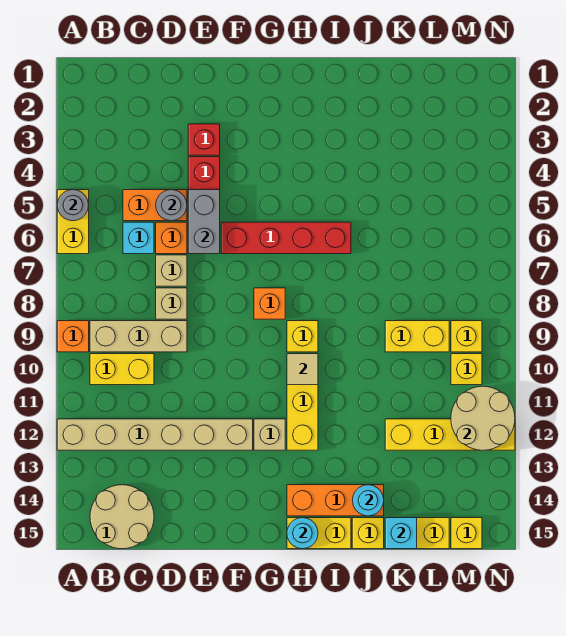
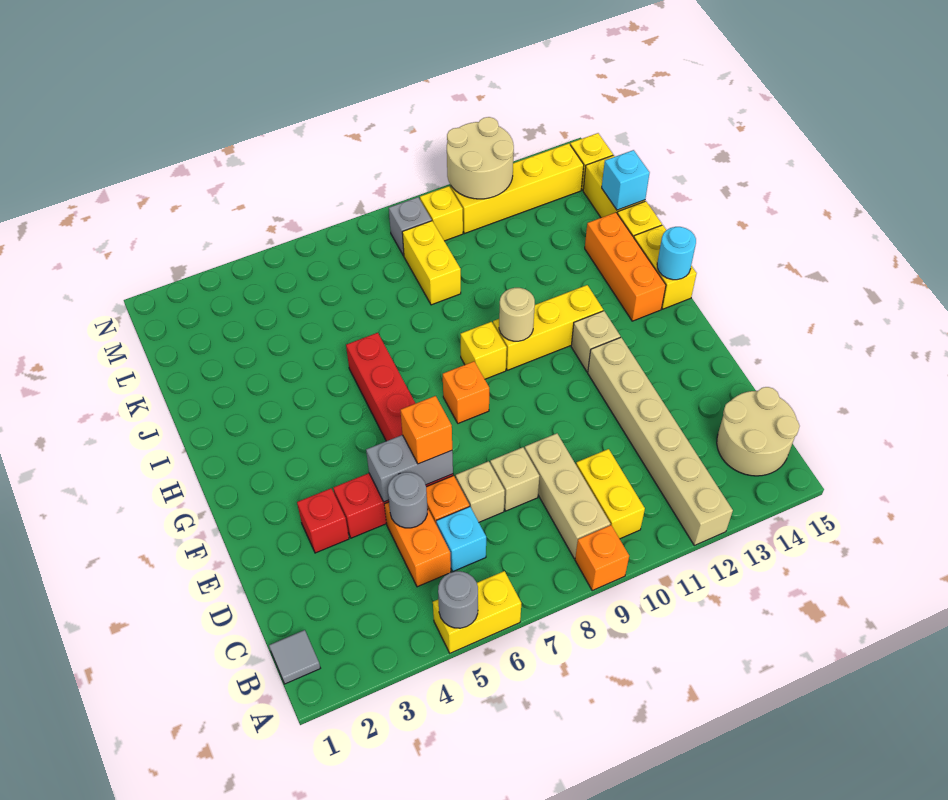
none -> grey 1x1 tile [269,630,320,684]
none -> orange 1x1 brick [400,396,452,464]
tan 1x1 tile [287,354,318,385] -> tan 1x1 round brick [499,288,535,341]
cyan 1x1 round brick [353,485,384,516] -> none
yellow 1x4 brick [385,419,515,450] -> yellow 1x4 brick turned to [451,143,584,234]
yellow 1x1 brick [451,321,482,352] -> grey 1x1 brick [389,197,432,256]

